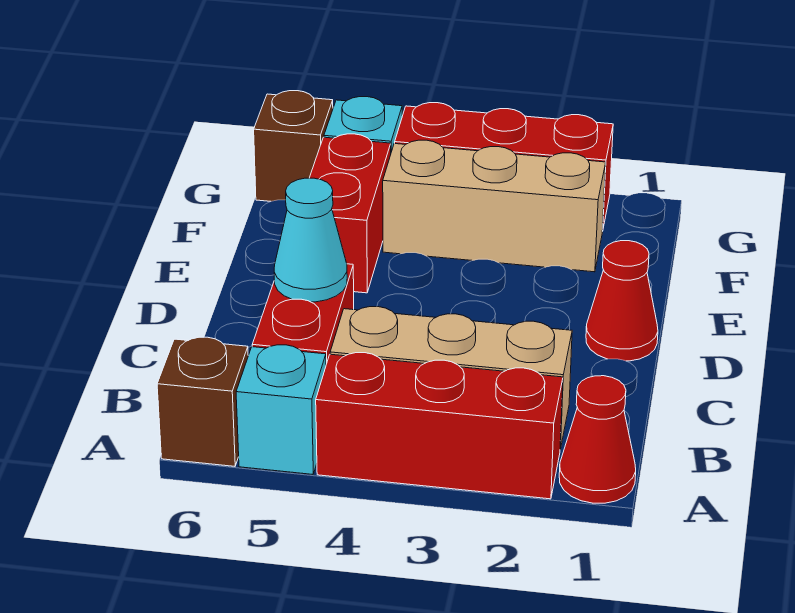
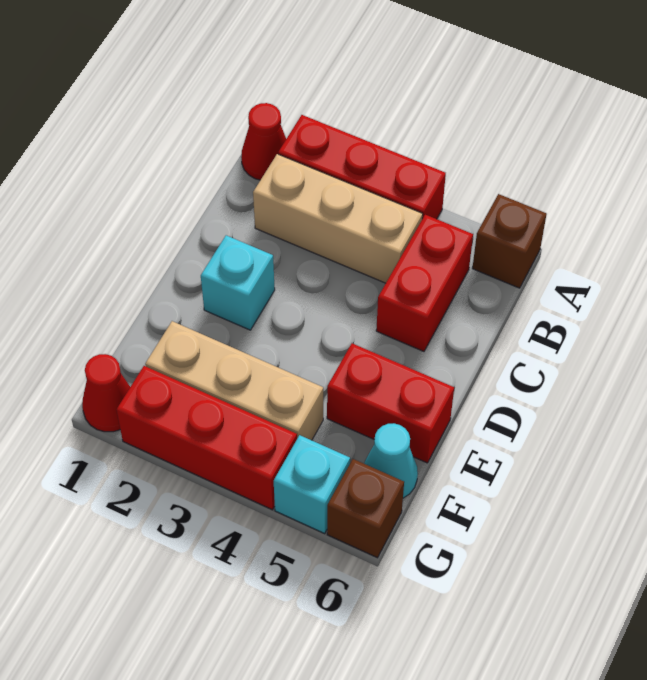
cyan 1x1 brick [236,345,326,474] -> cyan 1x1 brick moved to [201,235,275,330]
cyan 1x1 cone [274,178,347,302] -> cyan 1x1 cone moved to [364,423,418,498]
red 1x1 cone [586,241,658,361] -> red 1x1 cone moved to [82,354,130,432]
red 1x2 brick [310,134,391,293] -> red 1x2 brick turned to [327,343,454,463]

